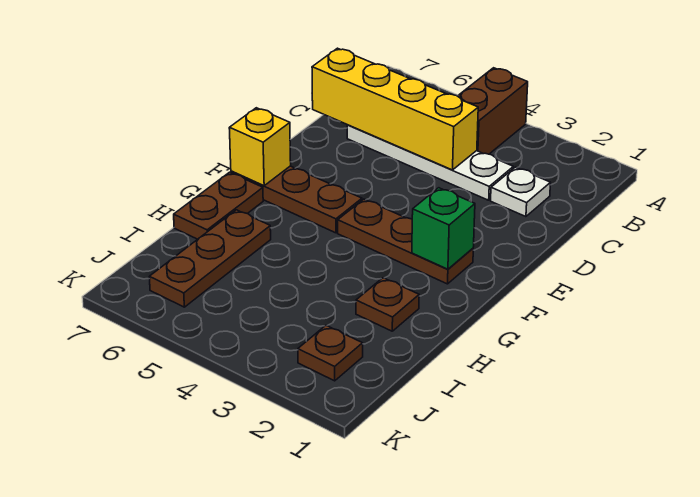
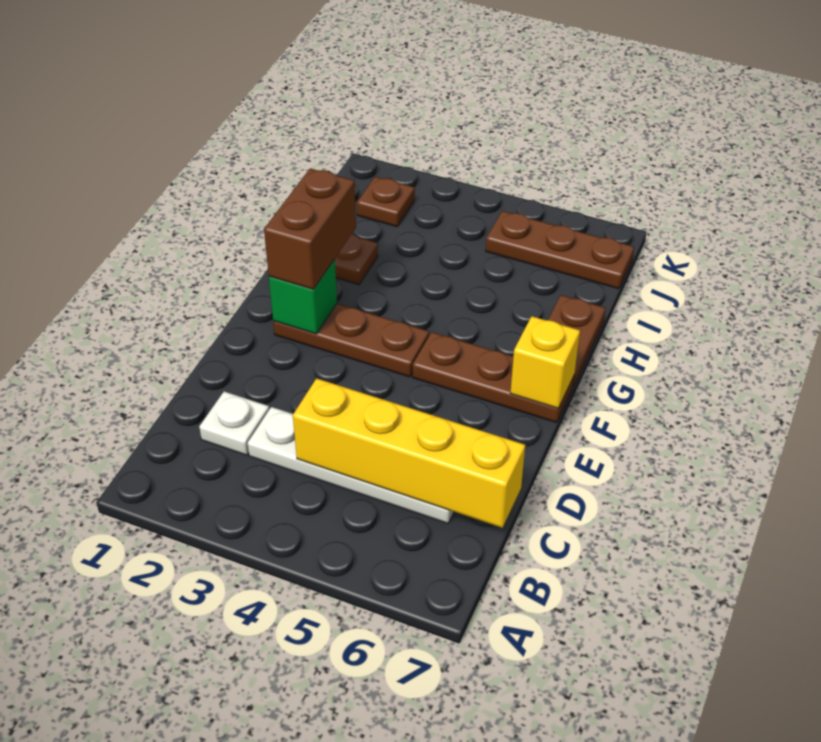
brown 1x2 brick [458,68,528,154] -> brown 1x2 brick moved to [264,168,356,289]
brown 1x3 plate [149,210,271,307] -> brown 1x3 plate turned to [486,211,634,289]

